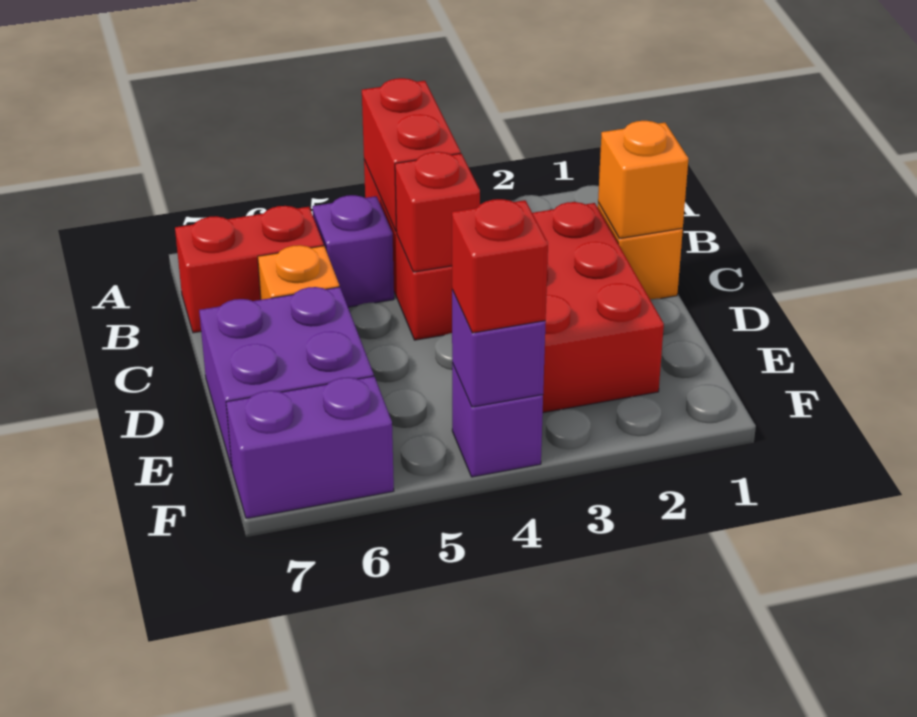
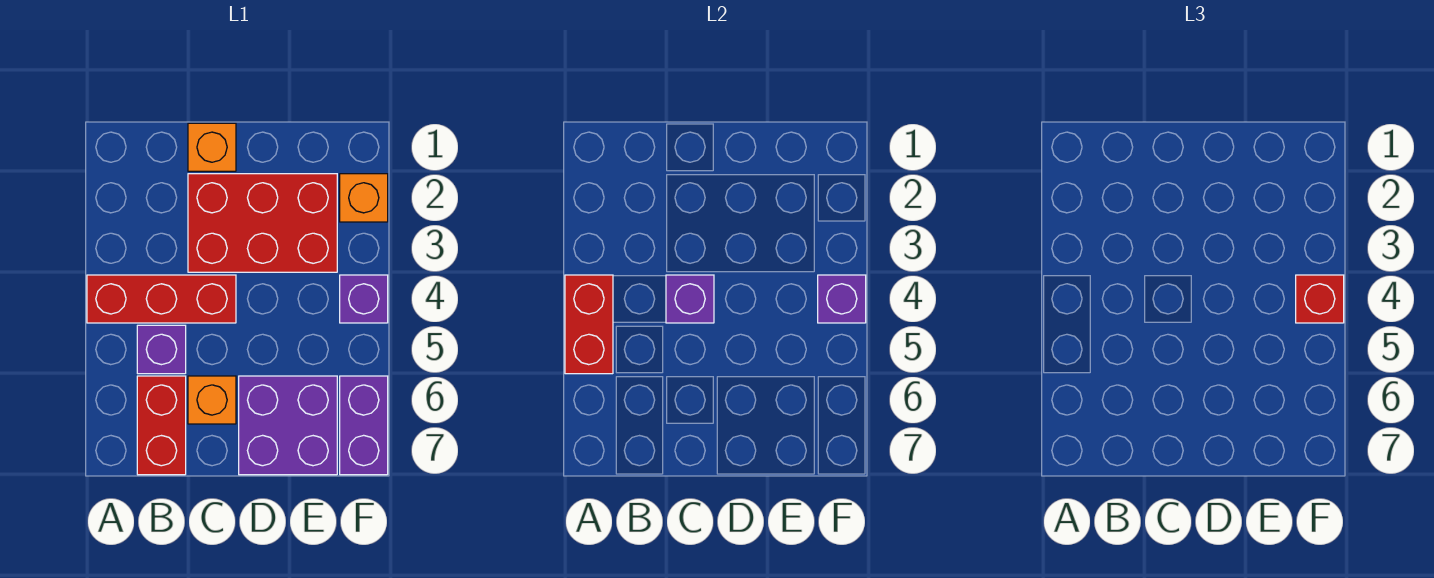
red 1x2 brick [362,78,461,232] -> red 1x2 brick turned to [565,275,613,374]
orange 1x1 brick [598,121,688,239] -> orange 1x1 brick moved to [340,174,388,222]
red 1x1 brick [395,152,480,272] -> purple 1x1 brick [666,275,714,323]

